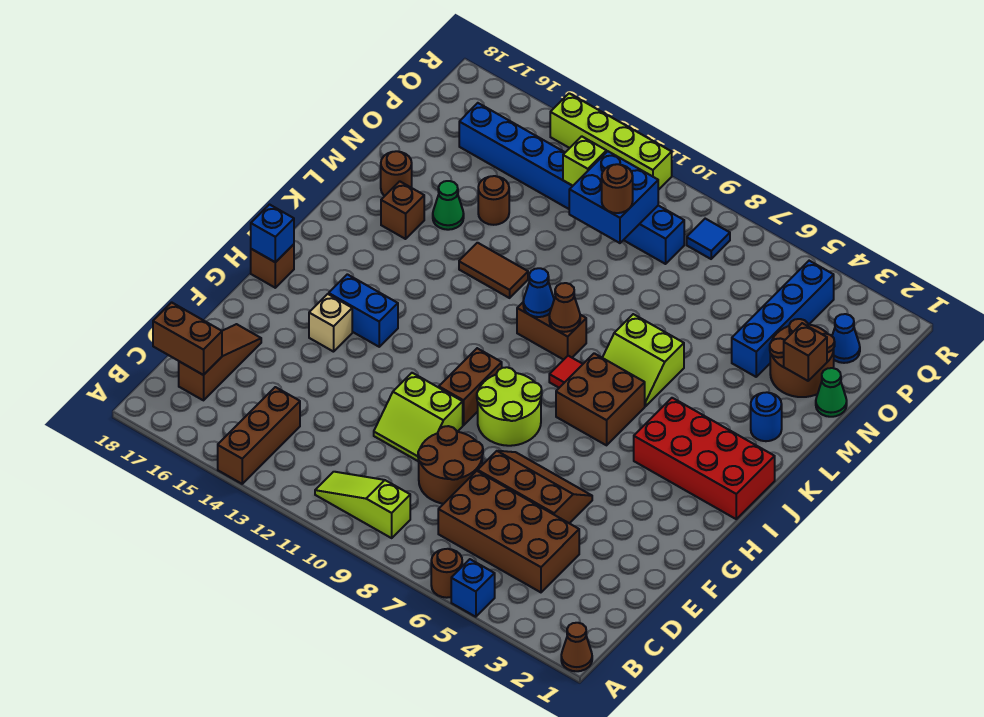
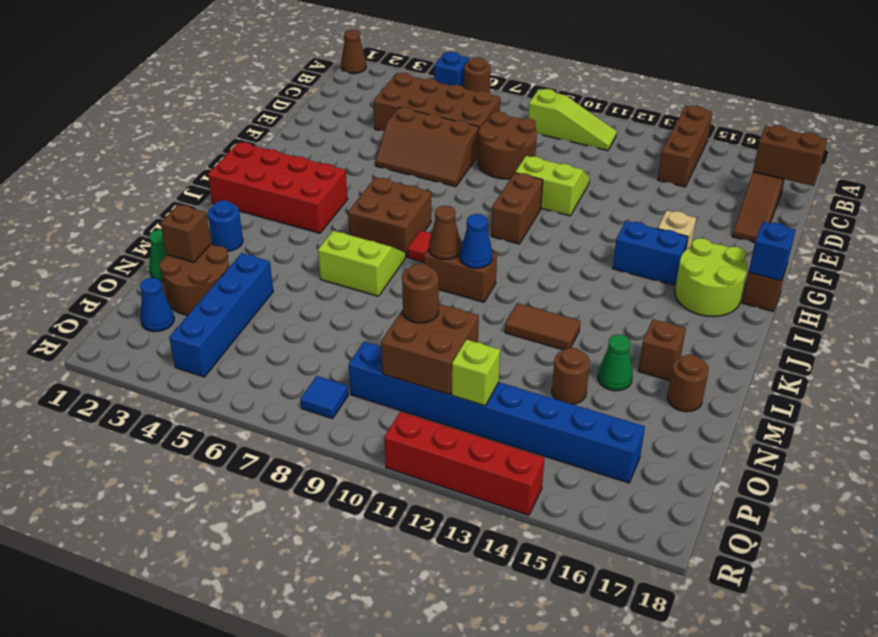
lime 2x2 round brick [477,367,542,446] -> lime 2x2 round brick moved to [675,238,747,317]
blue 2x2 brick [569,151,658,243] -> brown 2x2 brick [381,304,479,395]
lime 1x4 brick [550,93,672,190] -> red 1x4 brick [384,412,545,515]

